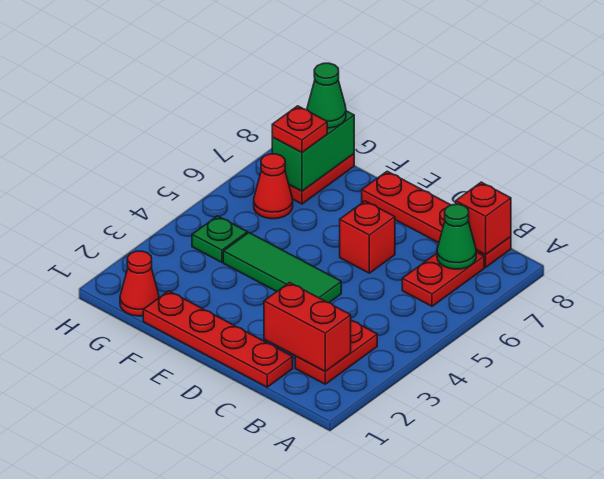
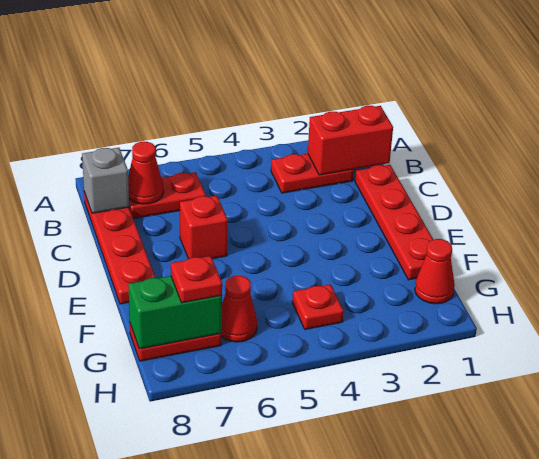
red 1x2 brick [264,282,351,371] -> red 1x2 brick turned to [308,106,393,175]
green 1x1 cone [437,204,476,269] -> red 1x1 cone [128,142,164,204]
red 1x1 brick [456,182,511,255] -> grey 1x1 brick [82,148,129,213]
green 1x3 tile [223,233,341,303] -> none
green 1x1 plate [192,216,247,262] -> red 1x1 plate [292,284,344,329]
green 1x1 cone [307,63,346,128] -> none

